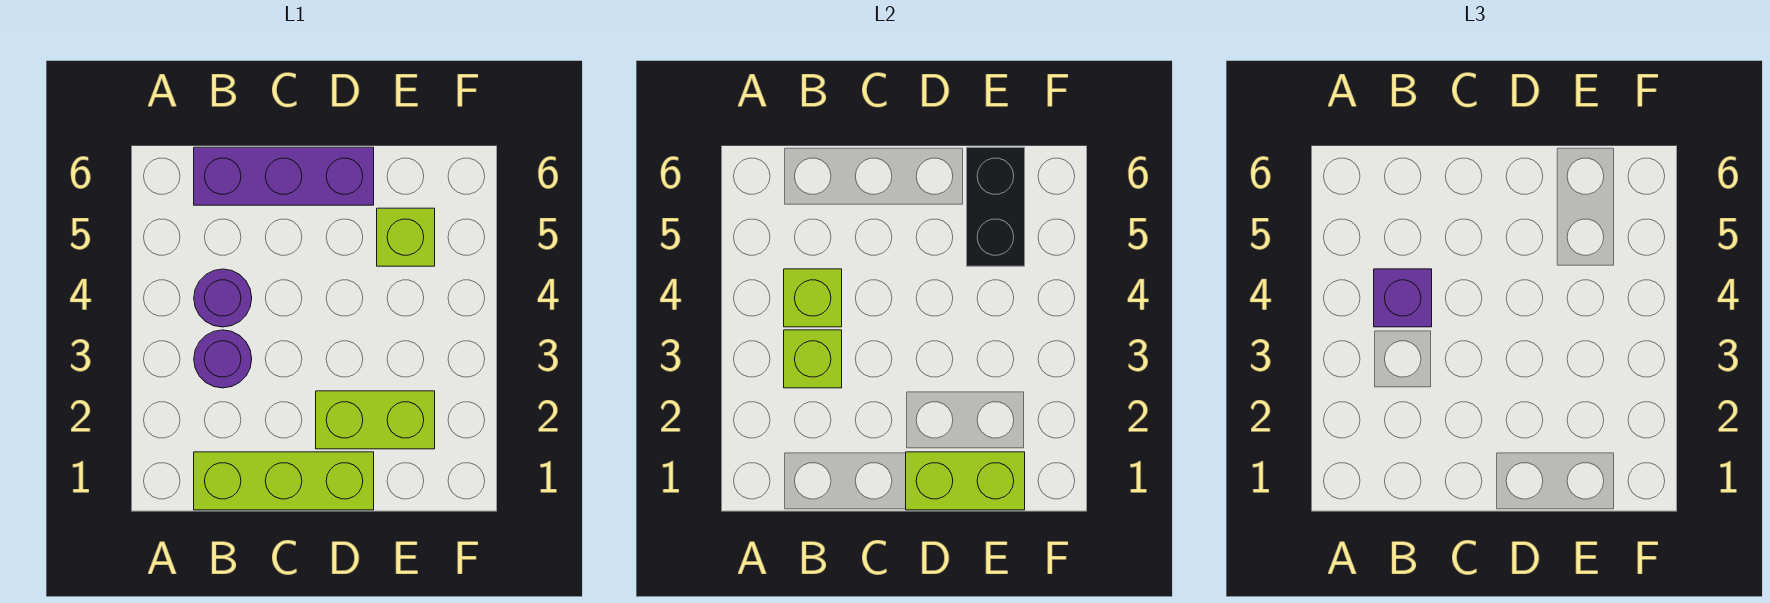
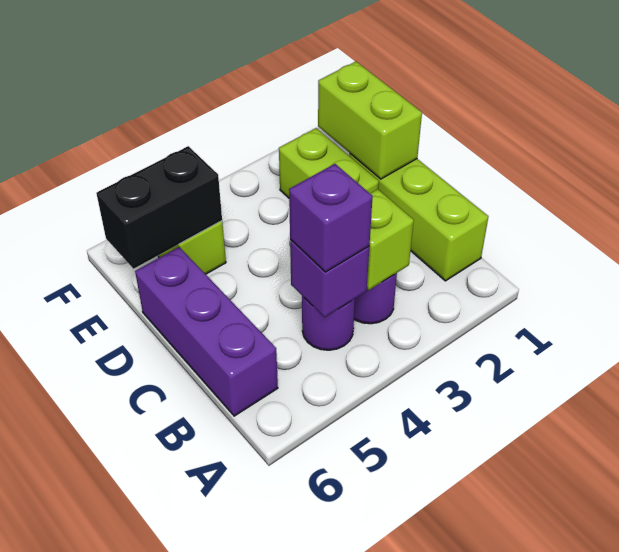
lime 1x1 brick [784,269,842,327] -> purple 1x1 brick [290,240,369,317]

